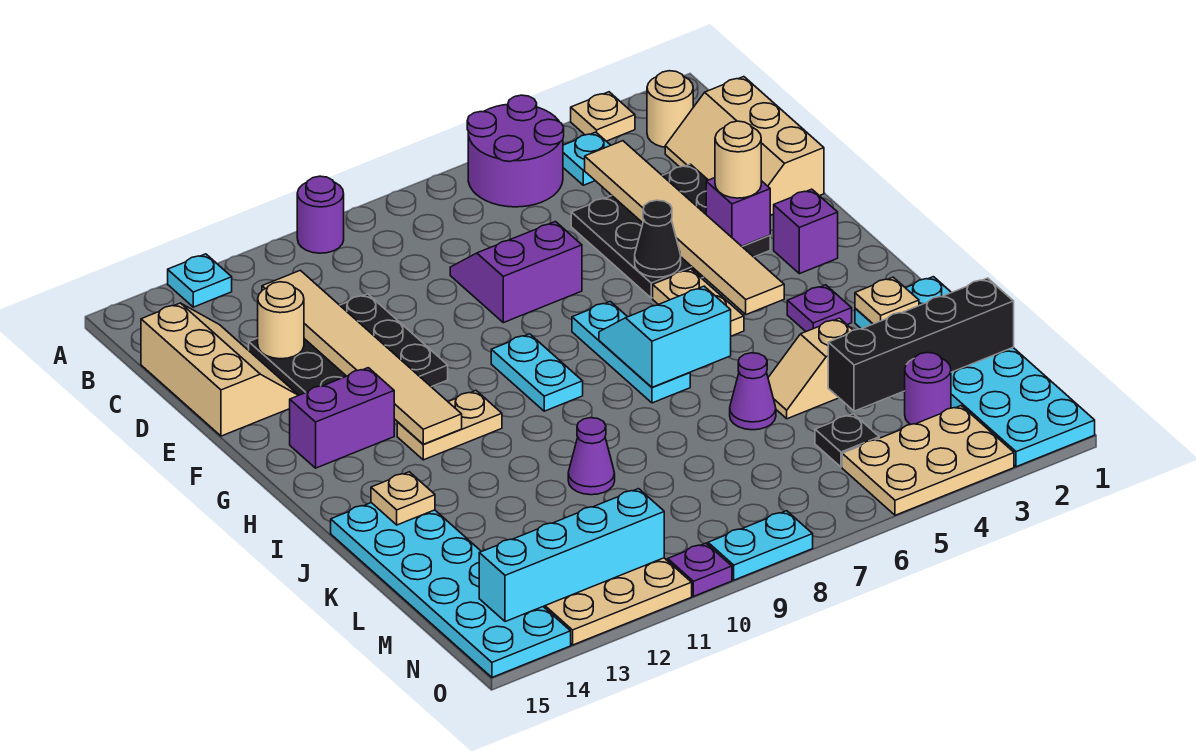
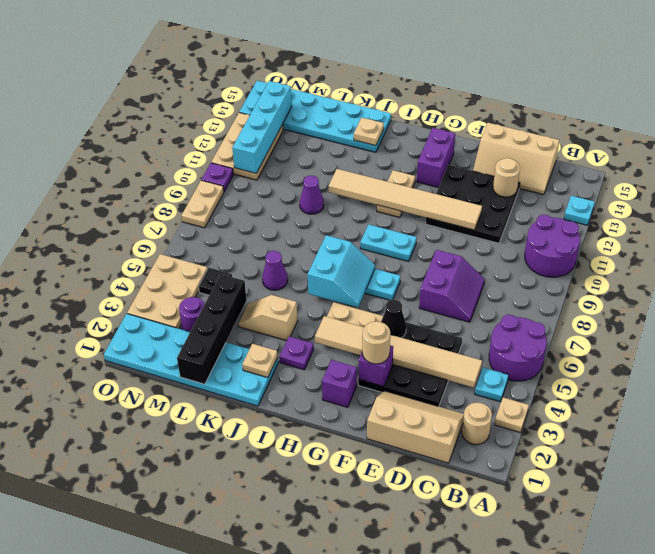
purple 1x1 round brick [297,176,344,253] -> purple 2x2 round brick [525,215,580,277]
tan 1x6 tile [262,270,462,444] -> tan 1x6 tile moved to [329,169,482,230]
tan 1x2 slope [768,318,852,419] -> tan 1x2 slope turned to [238,295,297,341]
cyan 1x2 plate [708,511,813,580] -> tan 1x2 plate [181,180,224,228]

